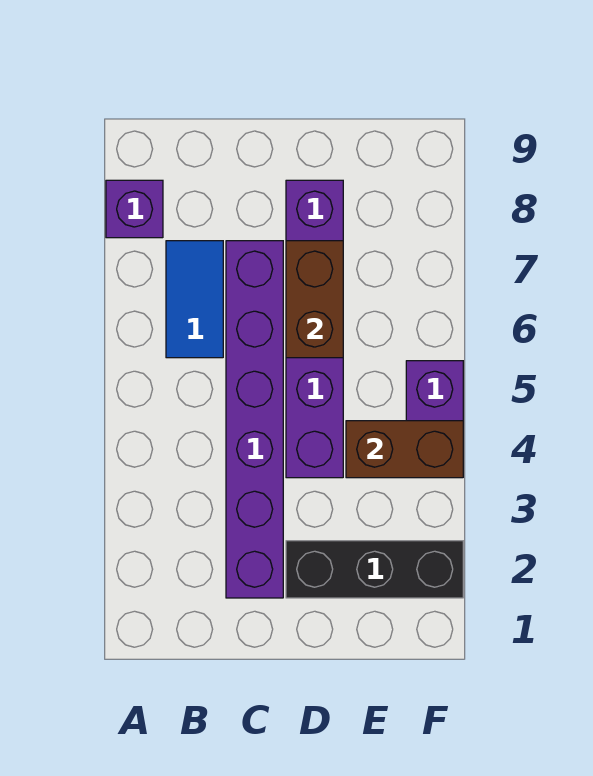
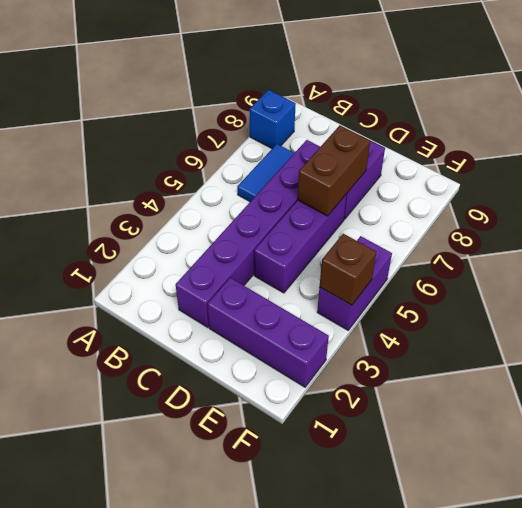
purple 1x1 brick [106,180,163,238] -> blue 1x1 brick [250,90,296,148]
black 1x3 brick [286,541,463,598] -> purple 1x3 brick [207,278,329,387]
brown 1x2 brick [346,421,463,478] -> brown 1x1 brick [320,234,376,305]

